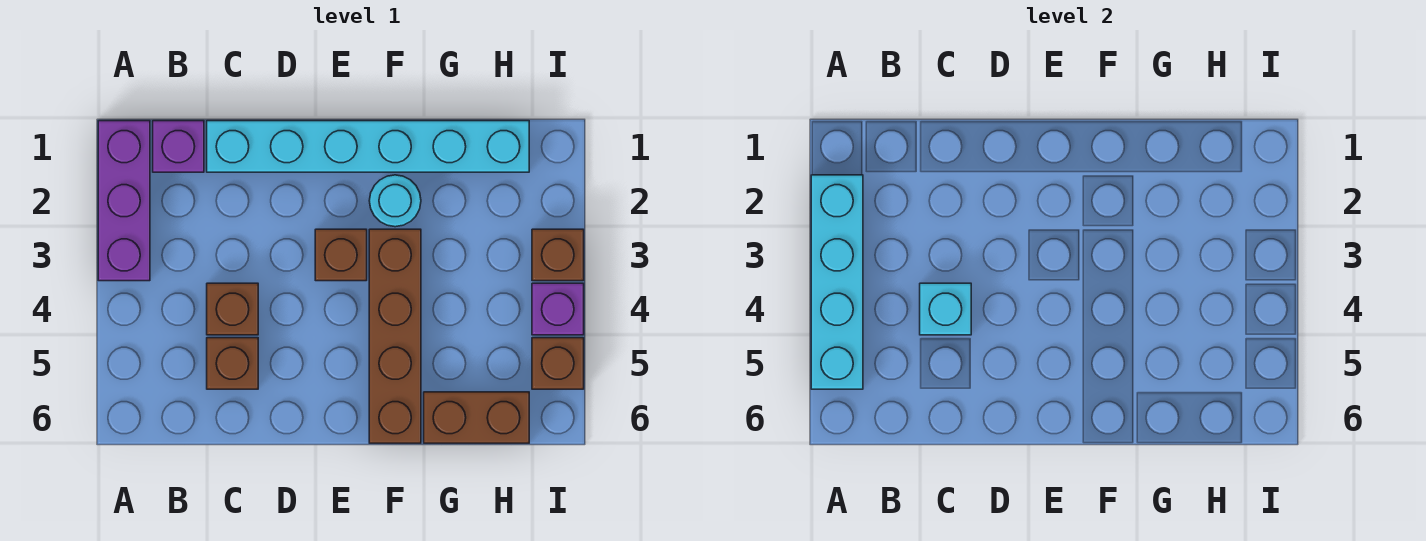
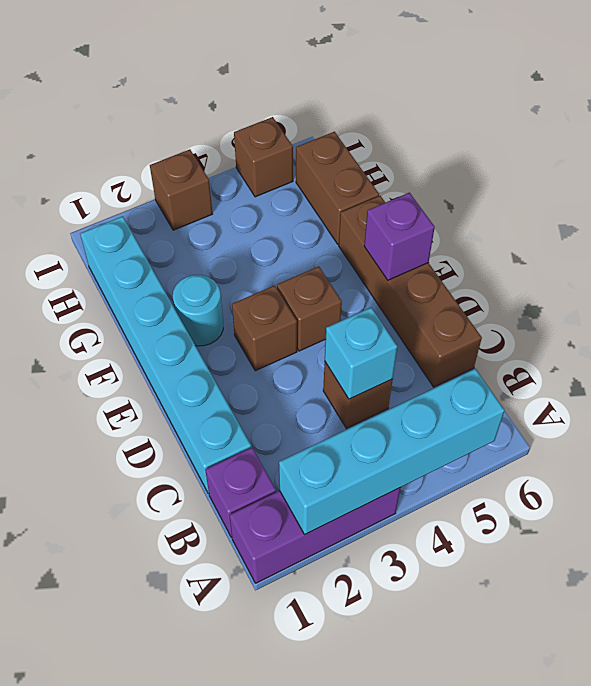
brown 1x1 brick [207,338,258,389] -> brown 1x1 brick moved to [277,266,342,351]
brown 1x4 brick [369,229,421,443] -> brown 1x4 brick turned to [339,196,482,387]
purple 1x1 brick [532,283,584,335] -> purple 1x1 brick moved to [364,193,435,280]

